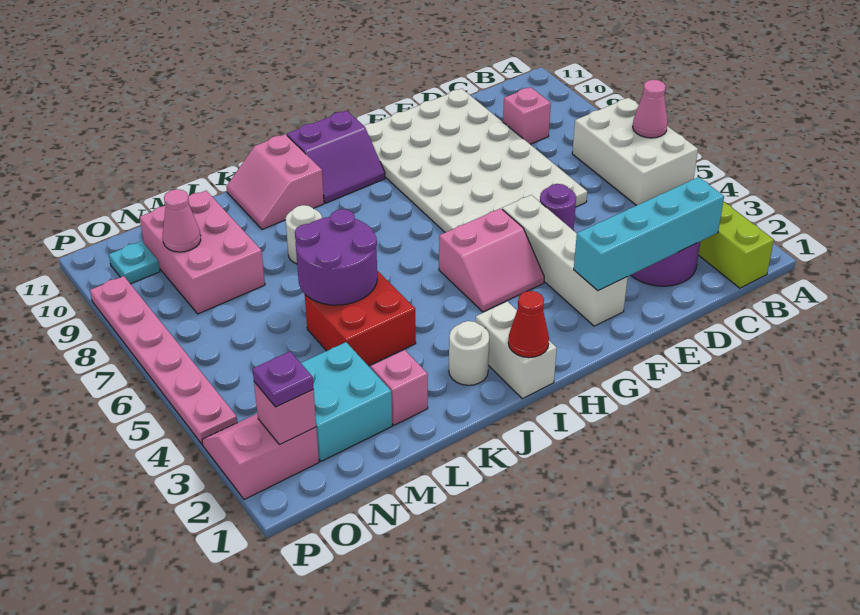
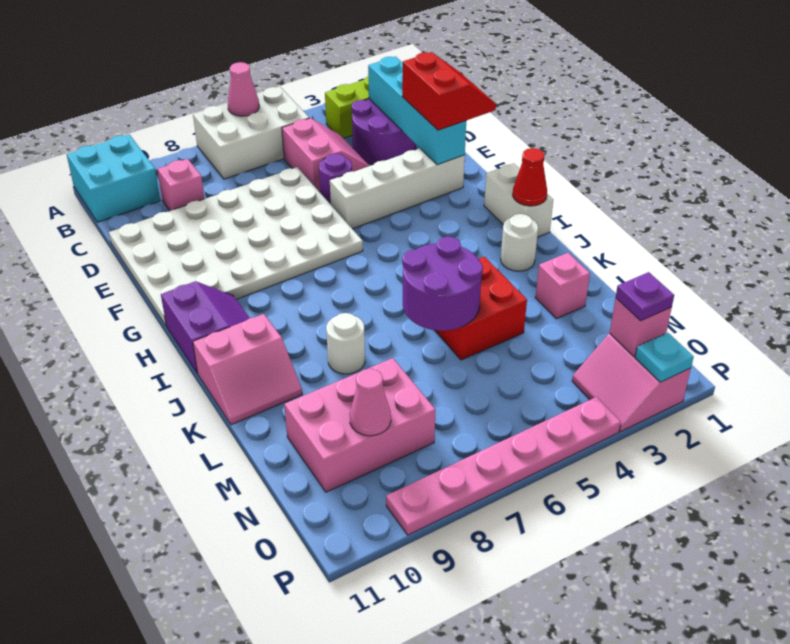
none -> red 2x2 slope [402,52,496,130]
pink 2x2 slope [439,208,544,312] -> pink 2x2 slope moved to [282,118,369,192]
white 1x2 brick [476,301,557,399] -> white 1x2 brick turned to [484,163,553,237]
cyan 2x2 brick [301,342,392,461] -> cyan 2x2 brick moved to [67,134,160,222]
cyan 1x1 plate [109,241,160,284] -> cyan 1x1 plate moved to [635,333,694,382]

